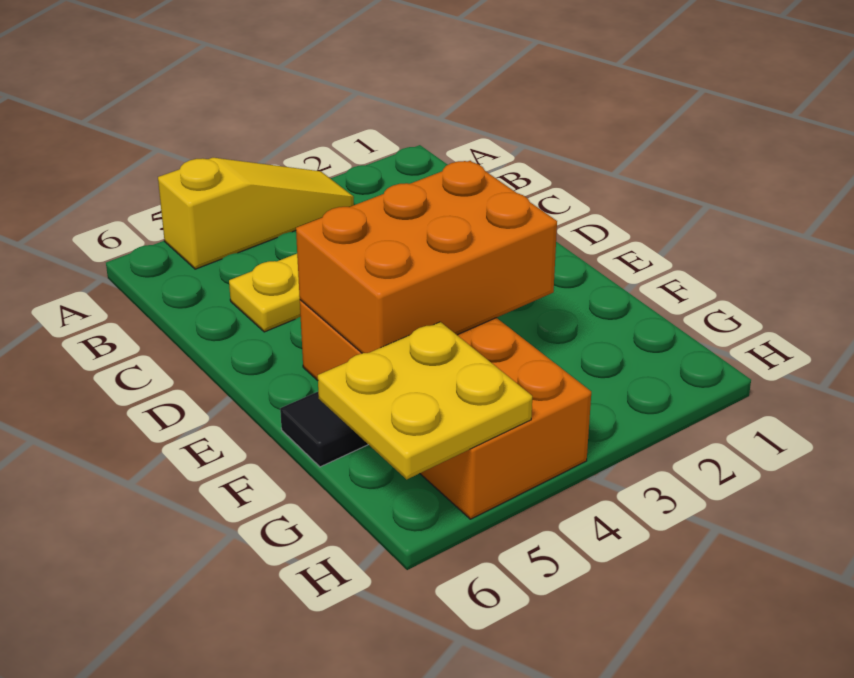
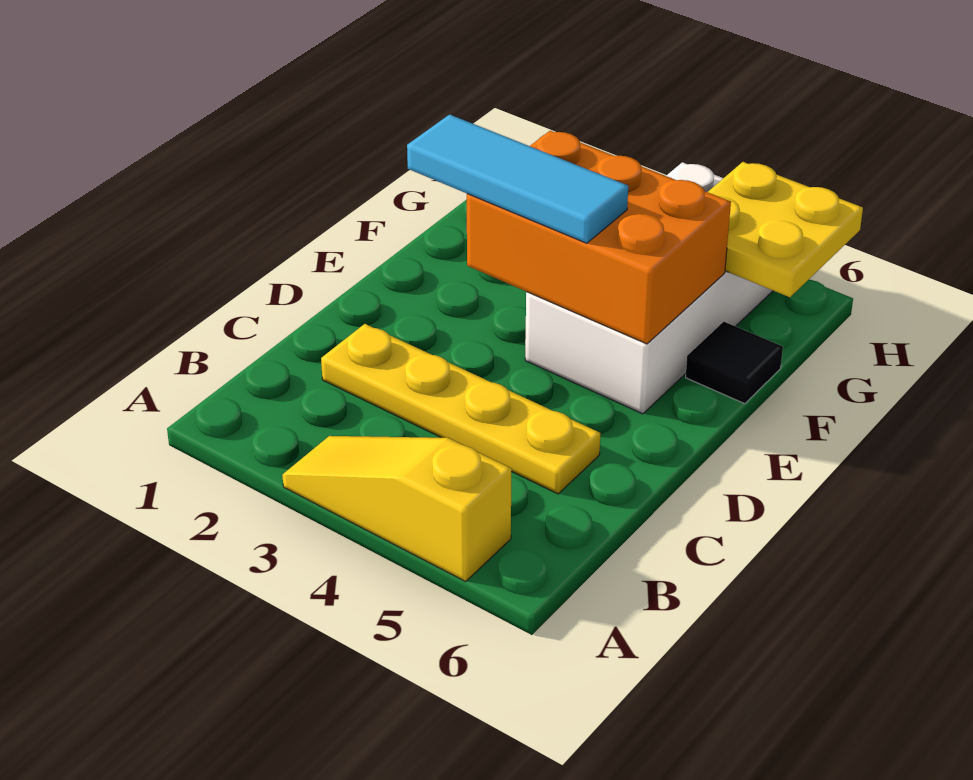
none -> cyan 1x3 tile [407,114,628,243]
orange 2x4 brick [300,300,591,519] -> white 2x4 brick [525,162,773,414]

